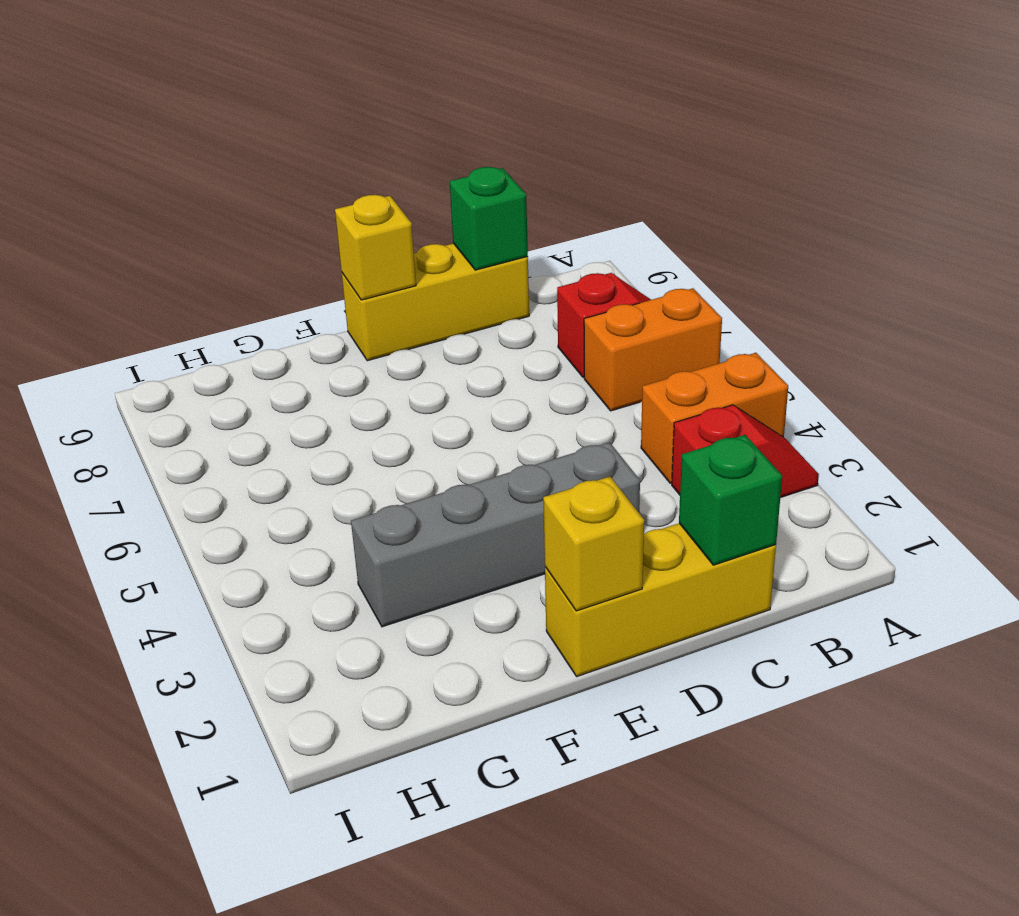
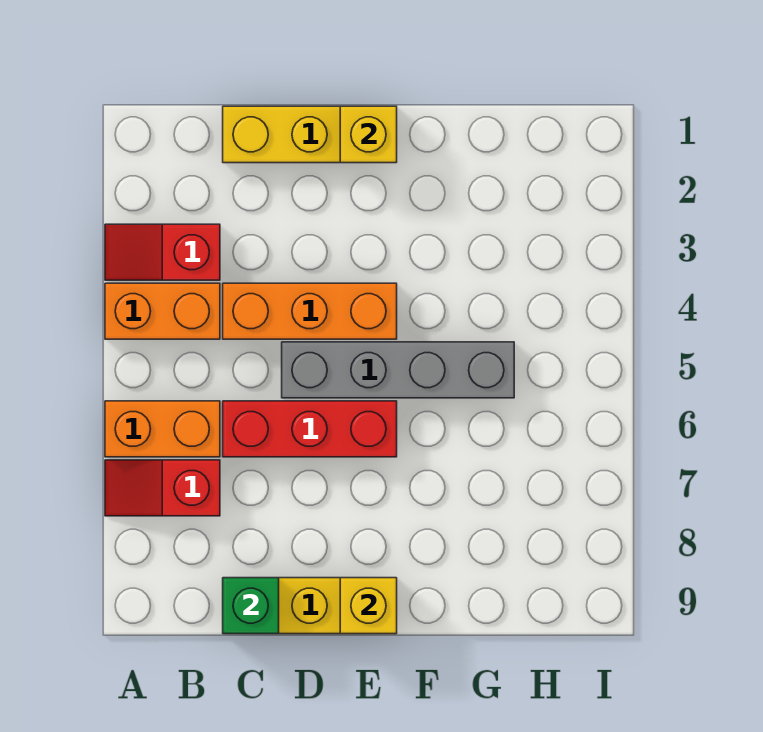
green 1x1 brick [679,435,782,565] -> none
none -> orange 1x3 brick [223,283,397,339]
none -> red 1x3 brick [223,401,397,457]
grey 1x4 brick [351,442,640,627] -> grey 1x4 brick moved to [282,342,514,398]

